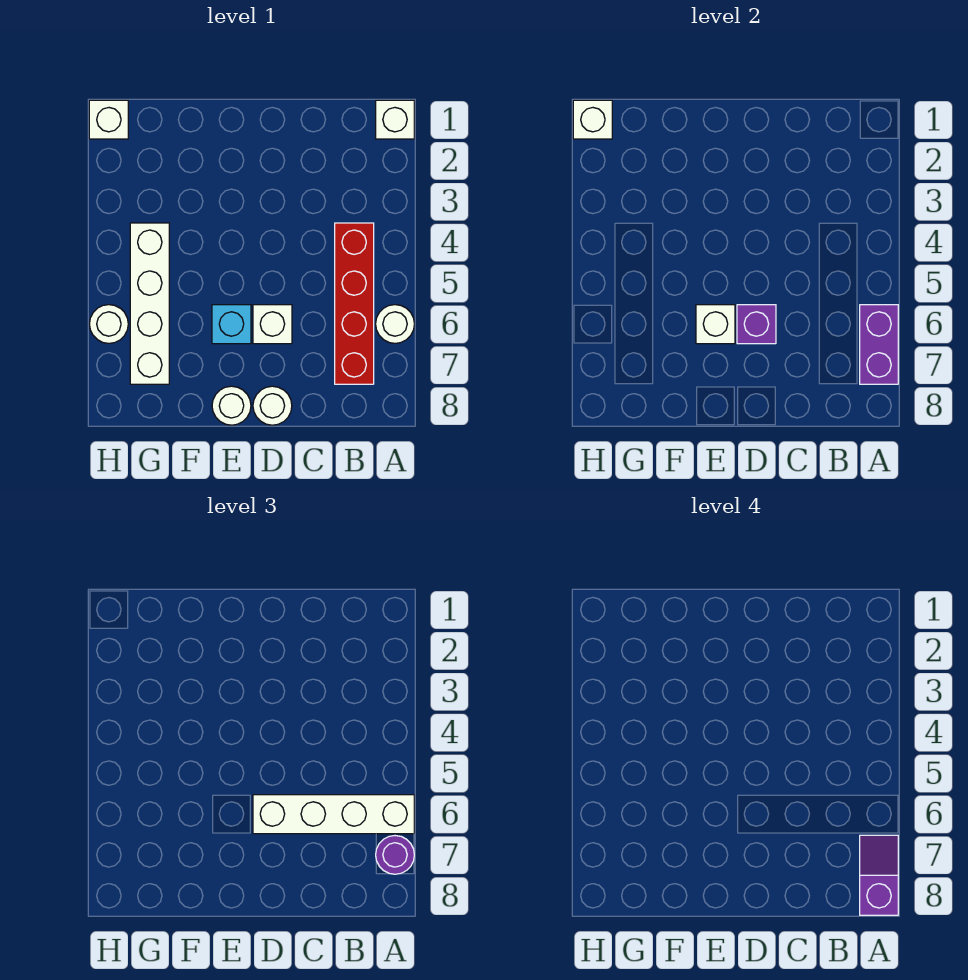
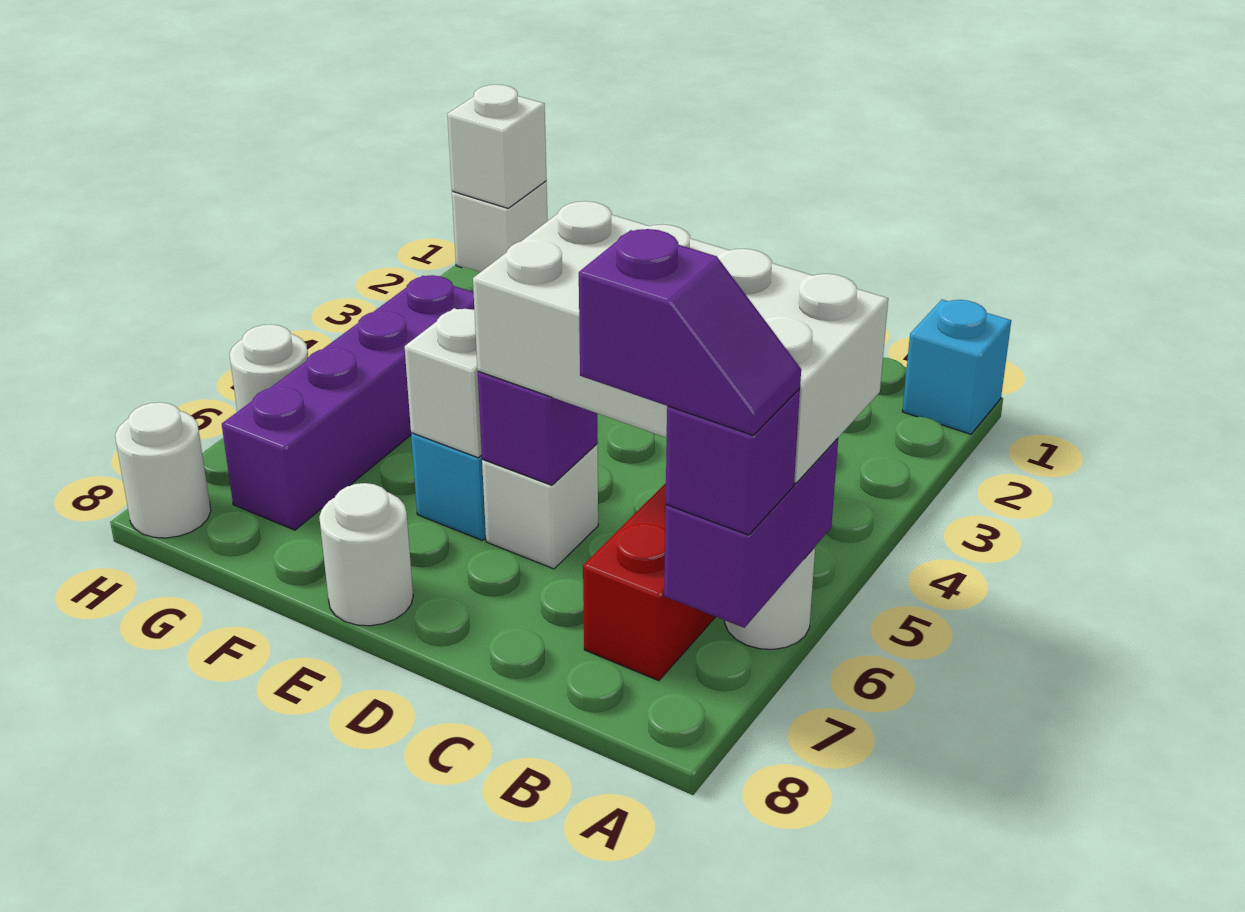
white 1x1 brick [376,100,414,139] -> cyan 1x1 brick [902,300,1011,434]
white 1x4 brick [253,795,414,834] -> white 2x4 brick [473,201,888,483]
purple 1x1 round brick [376,836,414,874] -> purple 1x1 brick [666,389,800,535]
purple 1x2 slope [860,835,898,915] -> purple 1x2 slope turned to [579,229,801,436]
white 1x1 round brick [253,386,292,425] -> white 1x1 round brick moved to [115,402,211,538]
white 1x4 brick [130,223,169,384] -> purple 1x4 brick [222,275,474,530]

